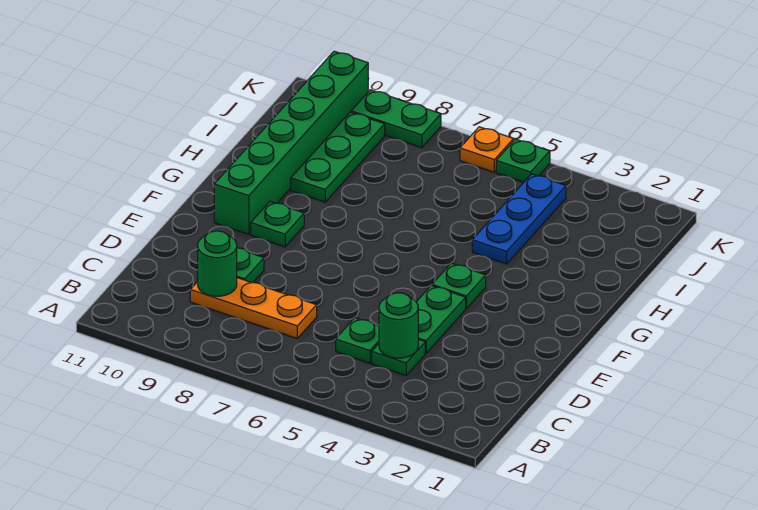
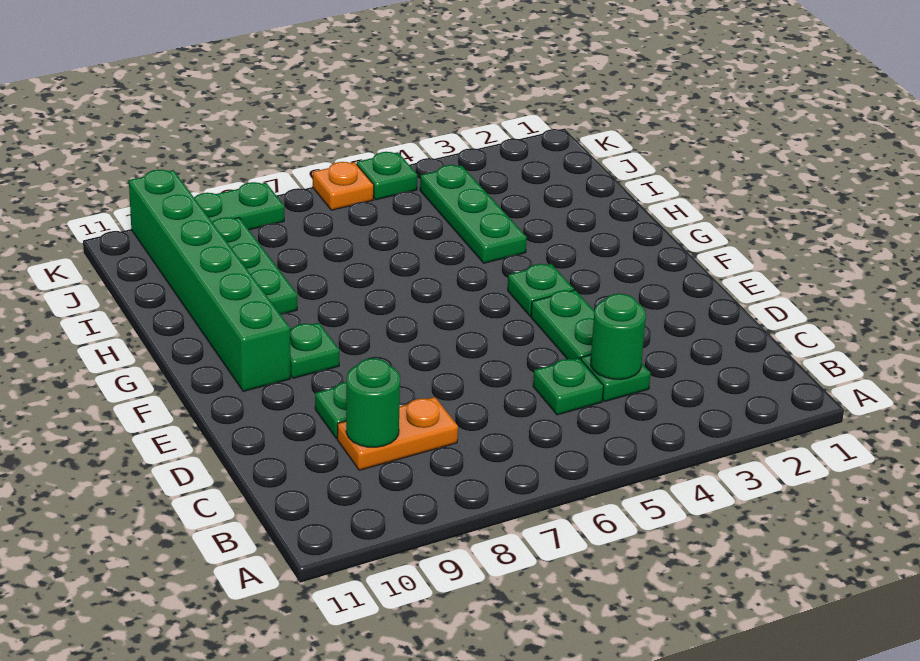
orange 1x3 plate [190,278,317,338] -> orange 1x2 plate [337,397,458,470]
blue 1x3 plate [472,174,566,264] -> green 1x3 plate [420,165,527,263]

